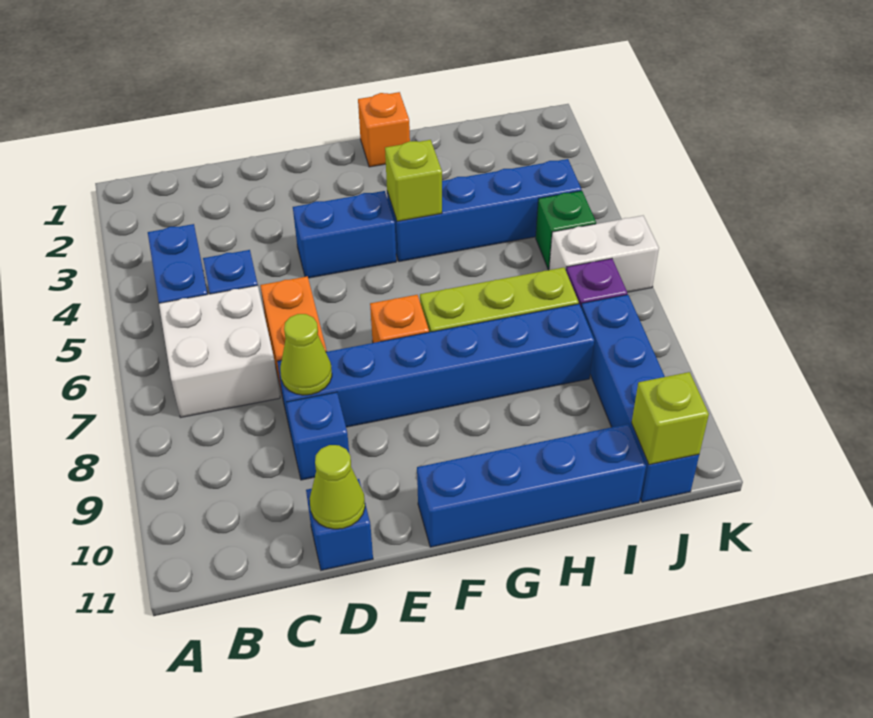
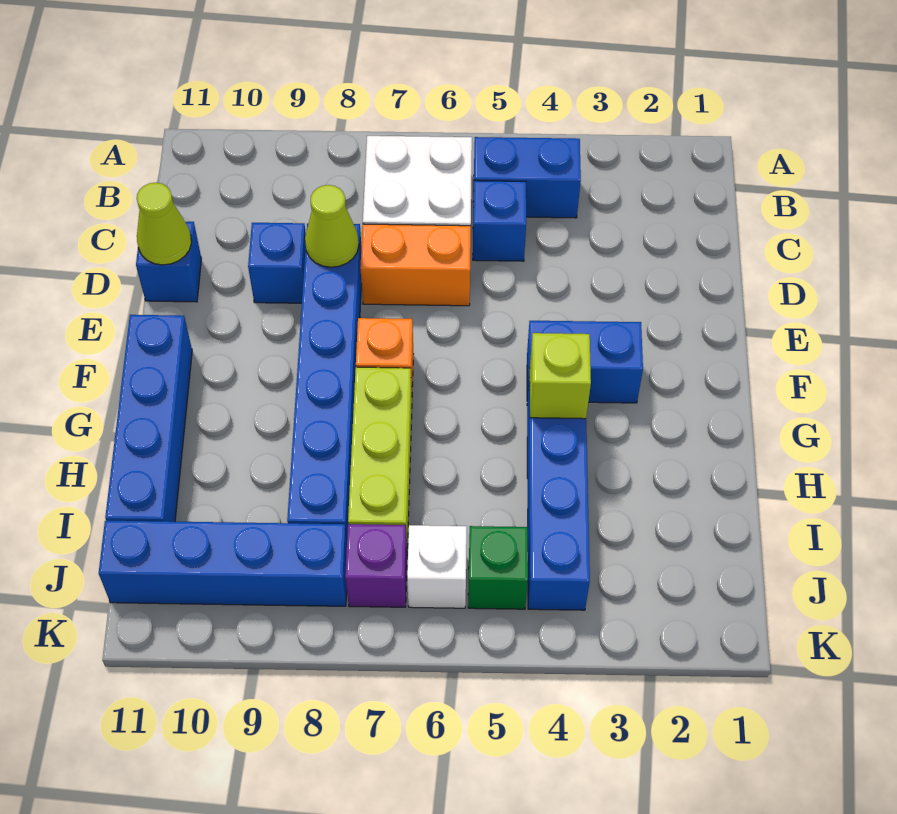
blue 1x2 brick [293,191,396,278] -> blue 1x2 brick turned to [527,321,643,403]
orange 1x1 brick [358,92,410,167] -> none
white 1x2 brick [549,216,659,292] -> white 1x1 brick [407,525,467,608]
lime 1x1 brick [632,372,709,465] -> none

